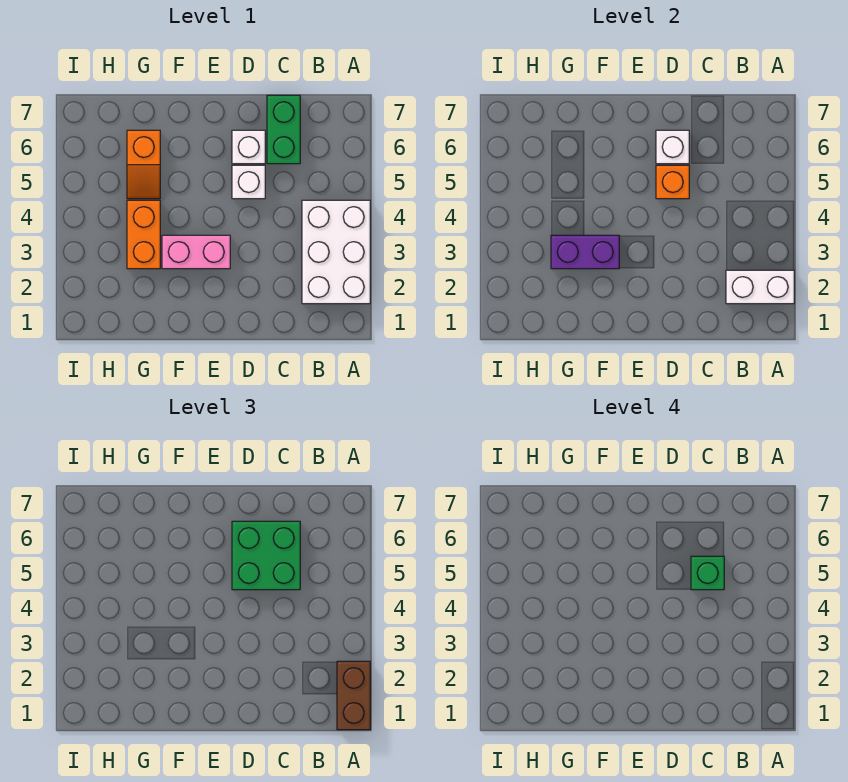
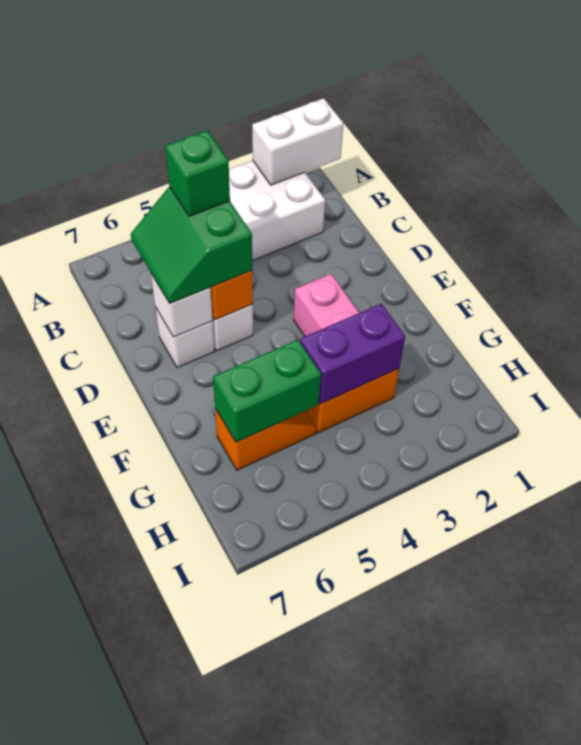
brown 1x2 brick [337,661,370,730] -> none
white 1x2 brick [726,270,794,304] -> white 1x2 brick turned to [252,98,343,185]
green 2x2 brick [232,521,300,590] -> green 2x2 slope [131,187,252,303]
green 1x2 brick [267,95,300,164] -> green 1x2 brick moved to [213,340,321,442]
purple 1x2 brick [551,235,619,269] -> purple 1x2 brick turned to [300,304,405,404]

